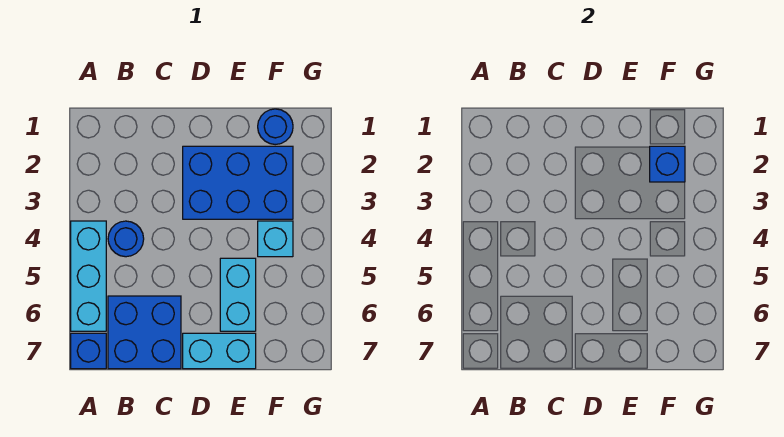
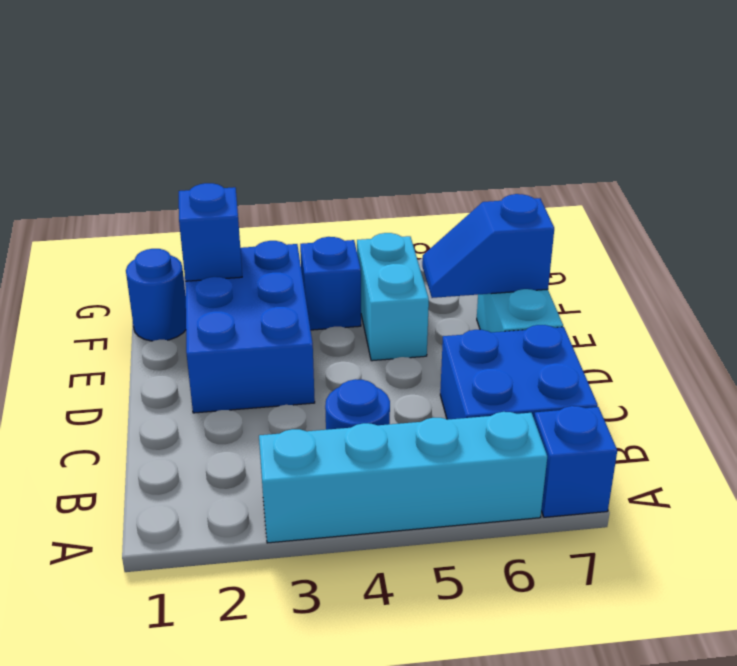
cyan 1x3 brick [71,221,106,331] -> cyan 1x4 brick [259,412,547,543]
cyan 1x2 brick [220,258,256,331] -> cyan 1x2 brick turned to [357,233,429,361]
none -> blue 1x2 slope [422,194,554,298]
cyan 1x1 brick [258,221,293,257] -> blue 1x1 brick [300,237,361,330]

